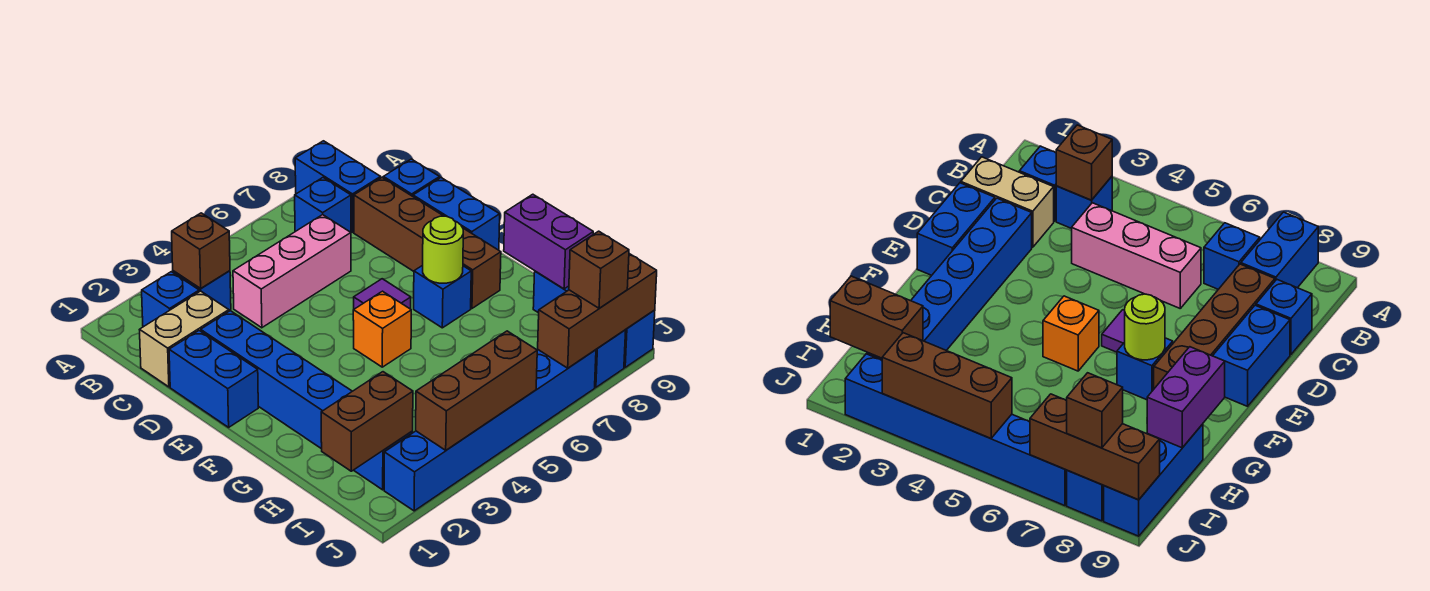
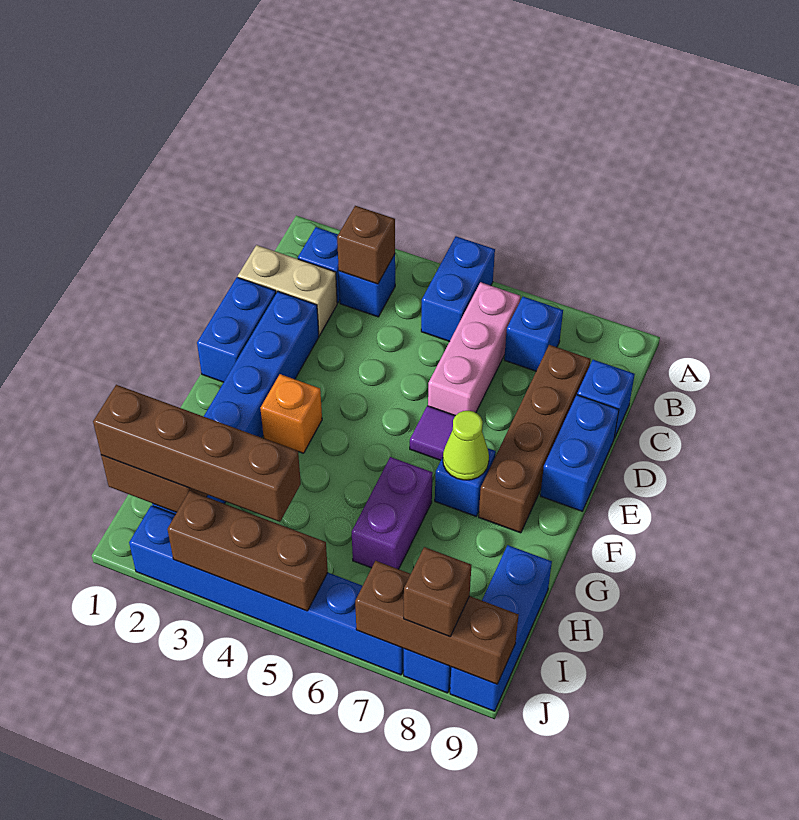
blue 1x2 brick [295,141,381,232] -> blue 1x2 brick moved to [421,236,495,342]
pink 1x3 brick [233,215,351,328] -> pink 1x3 brick turned to [428,282,520,416]
orange 1x1 brick [353,291,411,367] -> orange 1x1 brick moved to [260,374,322,453]
lime 1x1 round brick [423,216,463,283] -> lime 1x1 cone [443,411,489,480]
purple 1x2 brick [504,194,593,289] -> purple 1x2 brick moved to [352,457,433,569]
none -> brown 1x4 brick [93,385,301,522]

